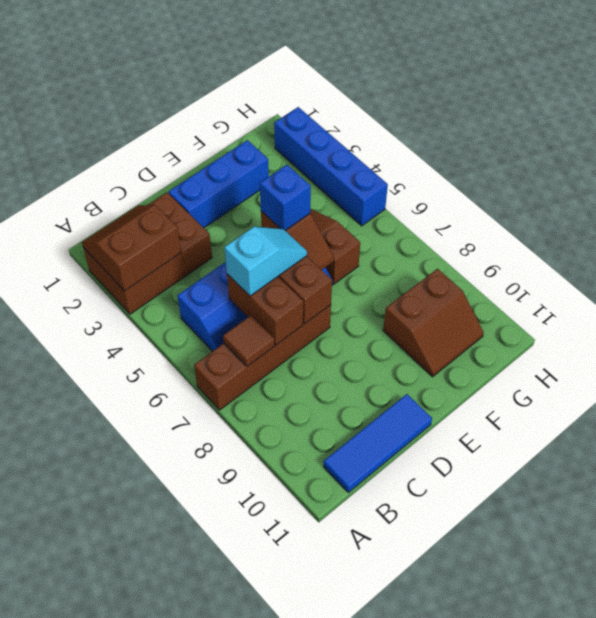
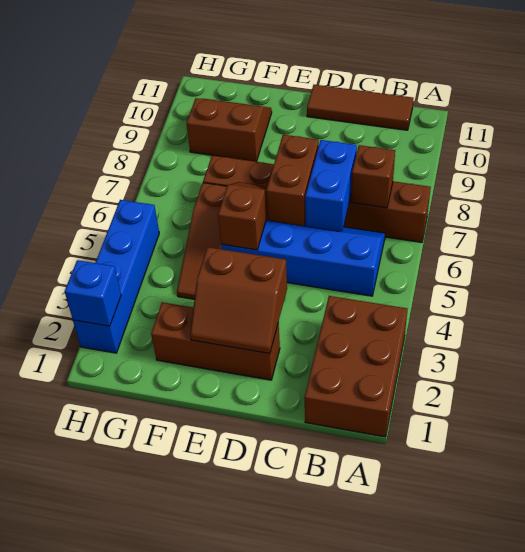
brown 2x3 brick [83,193,212,314] -> brown 2x3 brick turned to [305,296,407,437]
brown 2x2 slope [82,205,181,291] -> brown 2x2 slope moved to [190,247,287,354]
brown 1x4 brick [194,305,331,410] -> brown 1x6 brick [203,155,431,242]
brown 1x1 tile [223,316,274,366] -> brown 1x1 brick [351,145,395,208]
blue 1x3 tile [324,394,432,492] -> brown 1x3 tile [307,85,413,130]
brown 1x2 brick [227,274,303,345] -> blue 1x2 brick [305,140,357,232]
cyan 1x2 slope [224,227,307,296] -> none
blue 1x3 brick [169,140,269,228] -> brown 1x3 brick [151,302,280,380]
blue 1x1 brick [260,165,311,230] -> blue 1x1 brick moved to [65,260,121,326]

